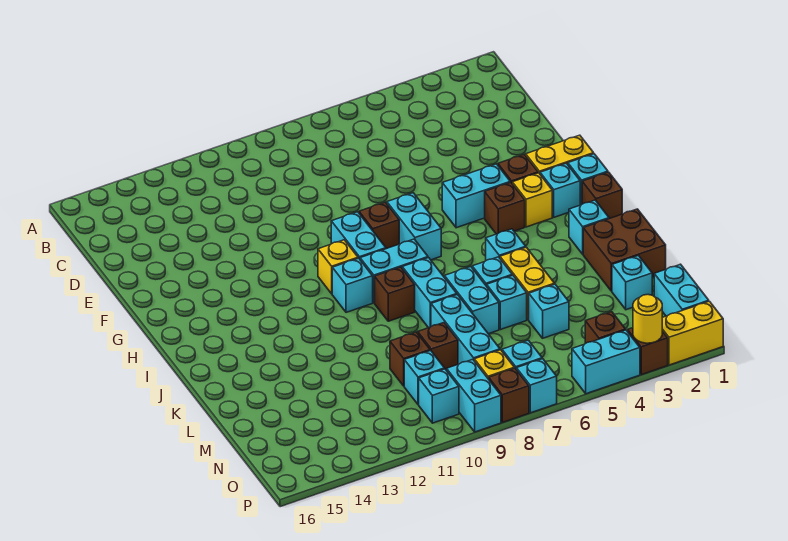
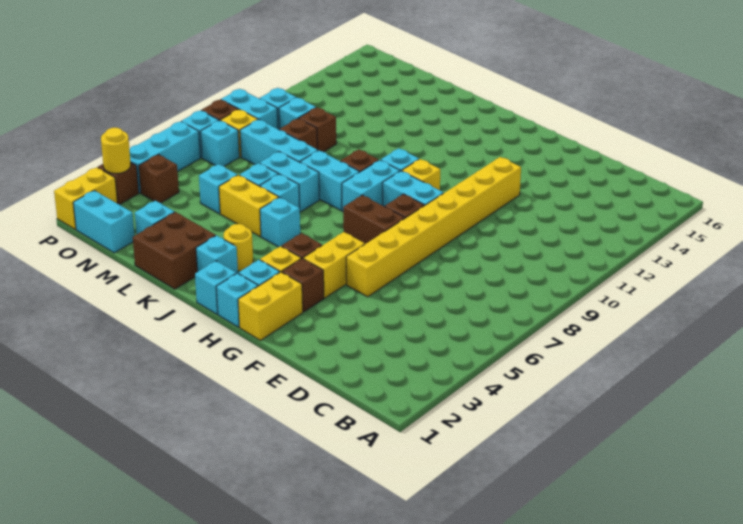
none -> yellow 1x8 brick [346,157,521,297]
cyan 1x2 brick [442,164,510,228] -> yellow 1x2 brick [303,232,365,298]
cyan 1x2 brick [387,193,441,260] -> brown 1x2 brick [343,195,405,244]
brown 1x1 brick [582,172,622,219] -> cyan 1x1 brick [195,261,236,314]
none -> yellow 1x1 round brick [224,224,253,271]
cyan 1x2 brick [572,330,640,394] -> cyan 1x3 brick [130,121,200,193]

